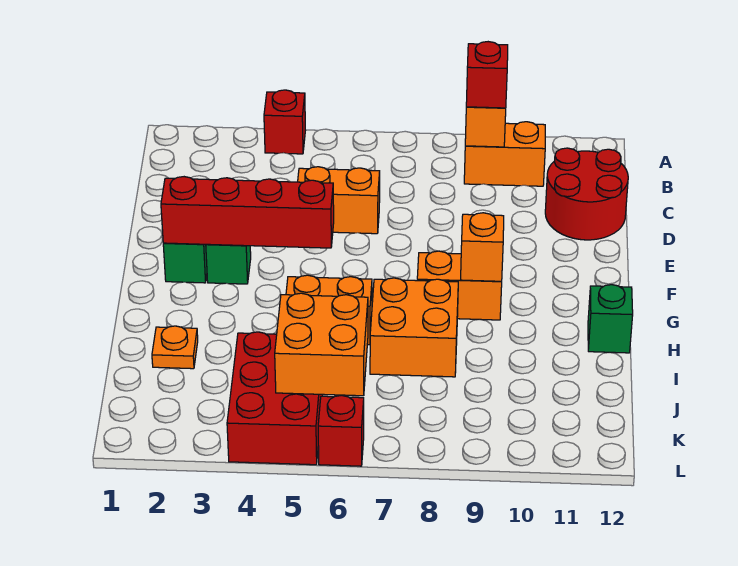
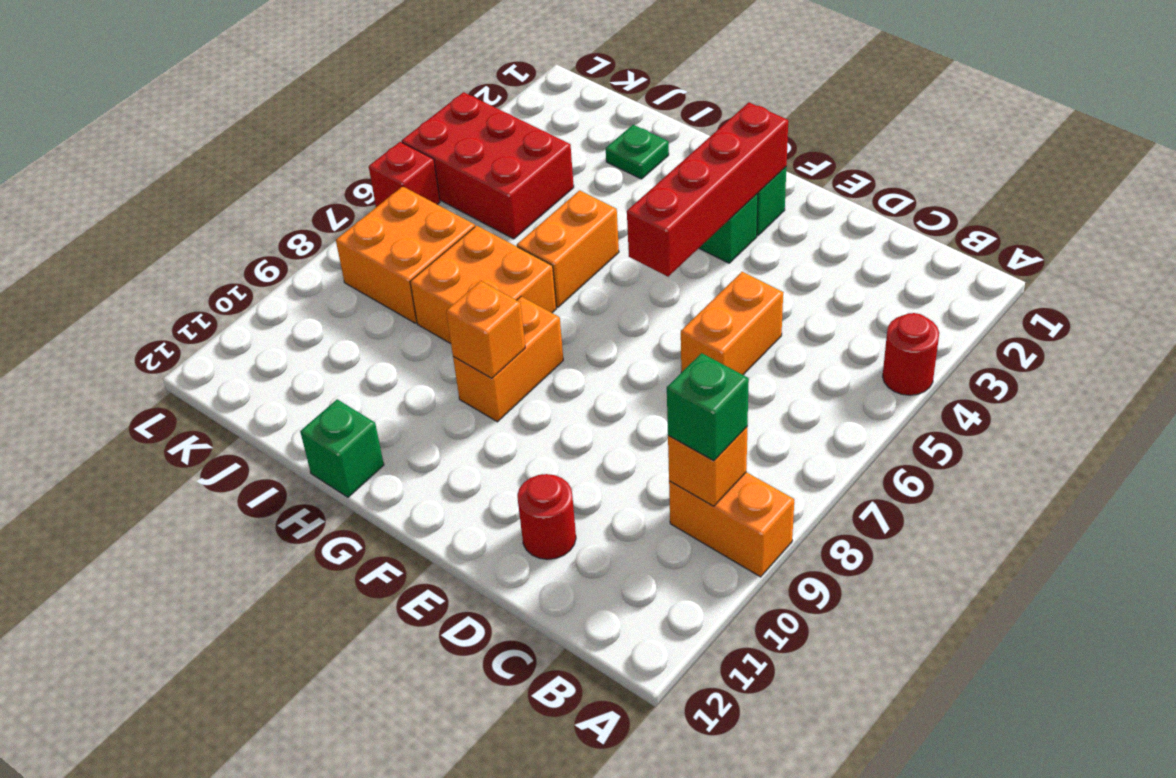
red 1x1 brick [264,90,305,154] -> red 1x1 round brick [883,313,939,395]
orange 1x2 brick [464,122,545,186] -> orange 1x2 brick turned to [669,472,794,577]
red 1x1 brick [466,42,508,108] -> green 1x1 brick [667,353,749,461]
red 2x2 round brick [545,148,628,240] -> red 1x1 round brick [517,474,576,559]
orange 1x1 plate [152,326,198,369] -> green 1x1 plate [606,125,669,179]
orange 2x2 brick [275,293,368,396] -> orange 2x2 brick moved to [336,186,475,323]

